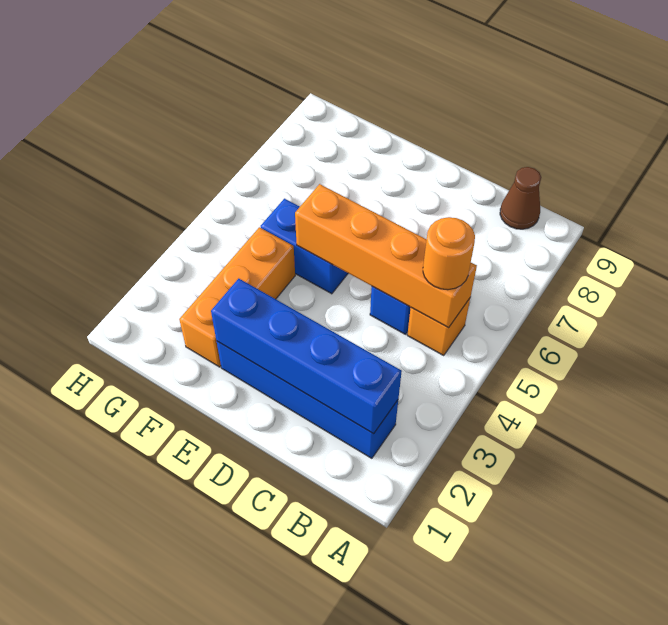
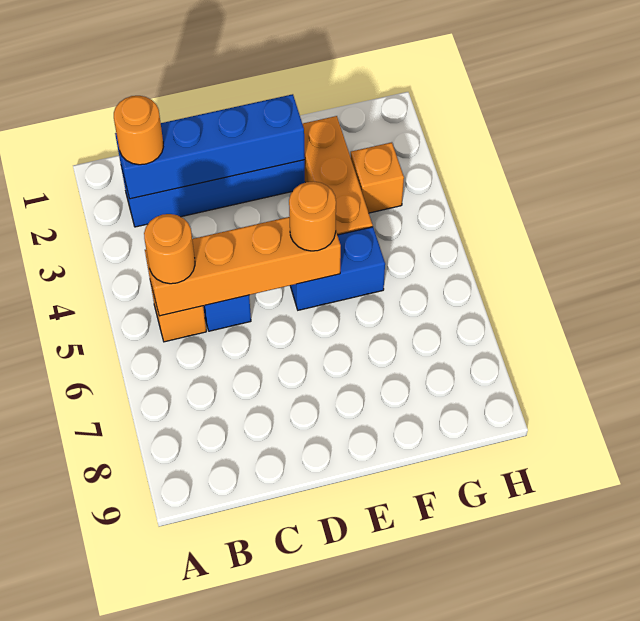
none -> orange 1x1 round brick [114,96,163,165]
brown 1x1 cone [500,167,541,229] -> none
none -> orange 1x1 round brick [289,181,336,251]
none -> orange 1x1 brick [351,142,404,213]

